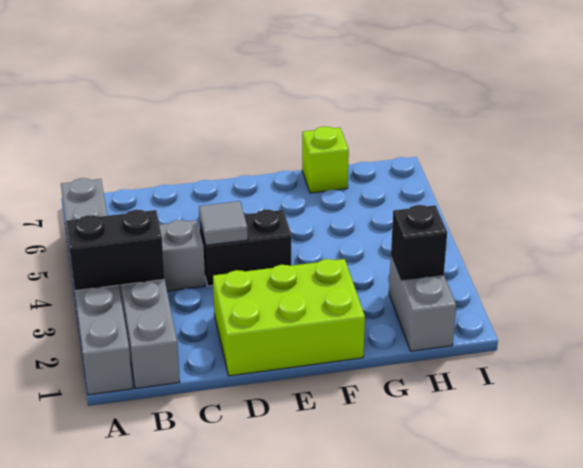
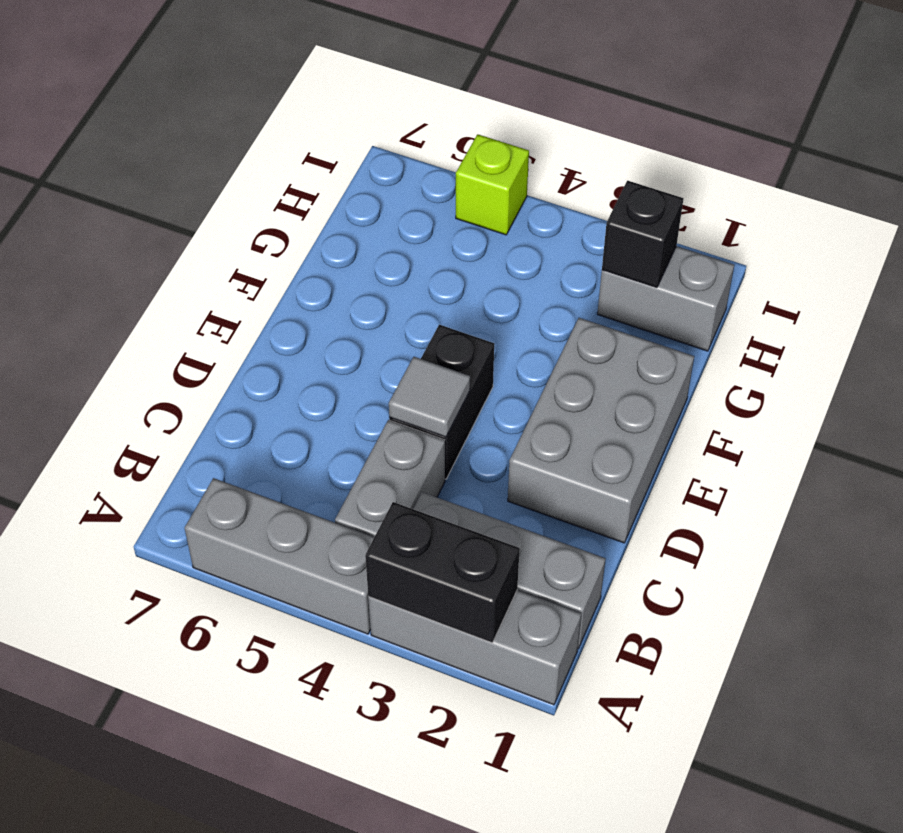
black 1x2 brick [66,210,165,291] -> black 1x2 brick turned to [365,502,520,643]
lime 2x3 brick [213,259,365,376] -> grey 2x3 brick [508,318,694,543]
lime 1x1 brick [302,126,349,193] -> lime 1x1 brick moved to [456,134,529,235]

